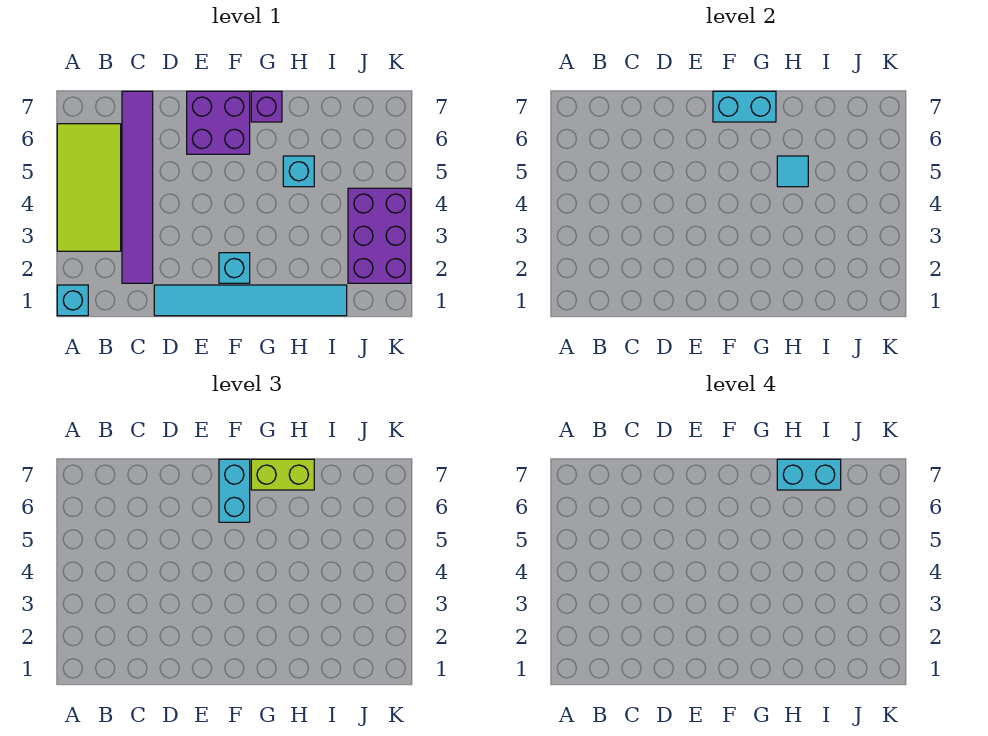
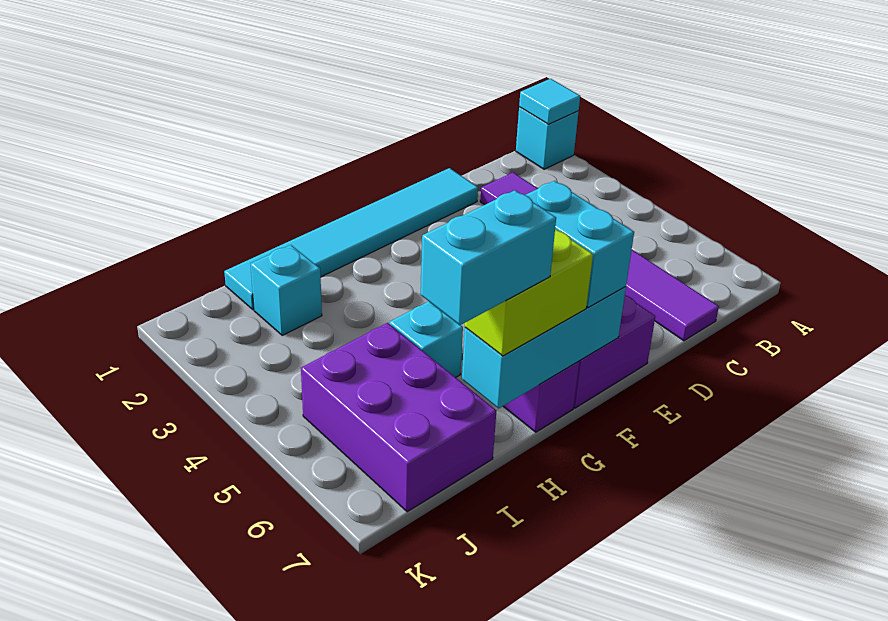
lime 2x4 tile [57,124,121,251] -> none
cyan 1x1 brick [219,253,250,283] -> cyan 1x1 brick moved to [251,245,322,335]
cyan 1x2 brick [713,91,776,122] -> cyan 1x3 brick [462,287,626,408]
cyan 1x1 tile [777,156,808,187] -> cyan 1x1 tile moved to [519,79,580,124]
purple 2x3 brick [348,188,411,283] -> purple 2x3 brick moved to [301,323,496,512]

